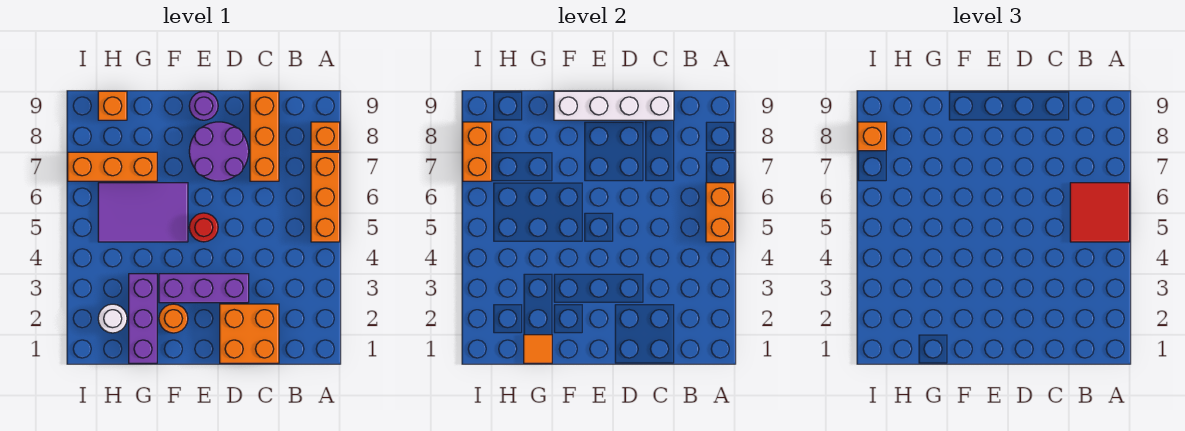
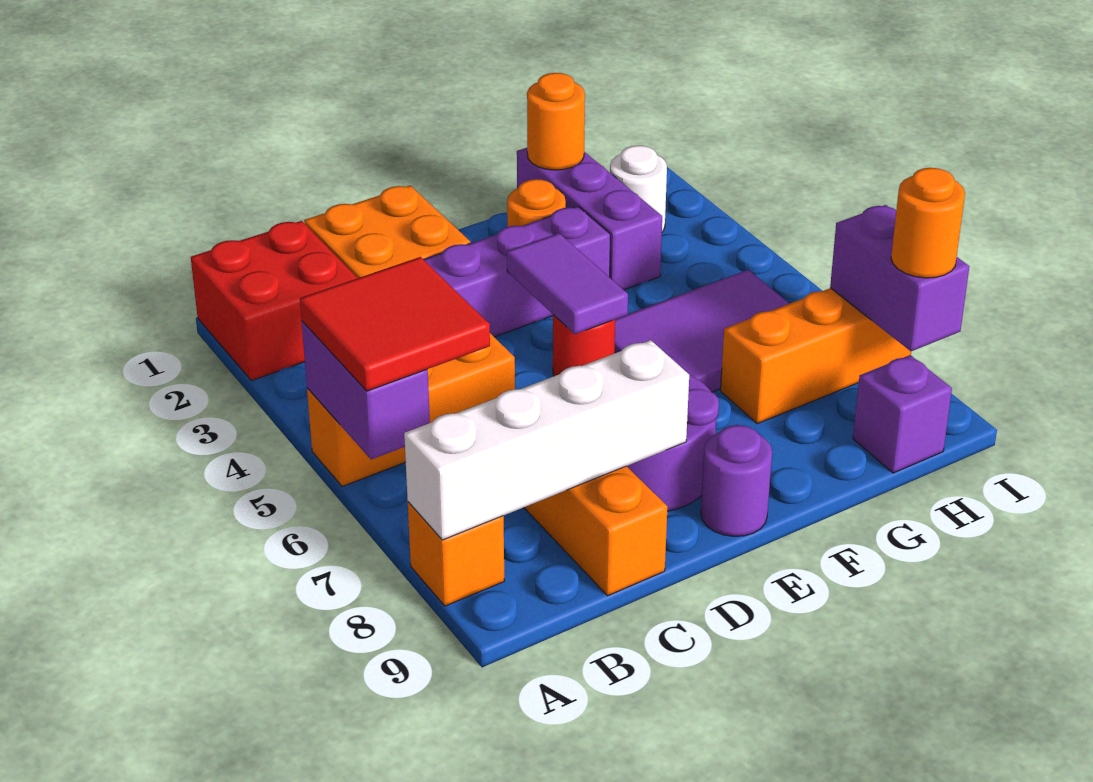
none -> red 2x2 brick [191,221,357,381]
orange 1x3 brick [311,152,340,242] -> orange 1x3 brick turned to [307,333,515,486]
orange 1x2 brick [706,183,735,242] -> purple 1x2 brick [302,321,430,459]
white 1x4 brick [554,91,674,120] -> white 1x4 brick moved to [404,340,689,540]
none -> purple 1x2 tile [507,233,628,334]
orange 1x1 tile [524,335,552,363] -> orange 1x1 round brick [527,73,585,170]
orange 1x1 brick [98,91,127,120] -> purple 1x1 brick [853,355,952,473]
orange 1x2 brick [463,122,492,181] -> purple 1x2 brick [830,205,969,351]
orange 1x1 brick [858,122,887,151] -> orange 1x1 round brick [891,168,965,278]

